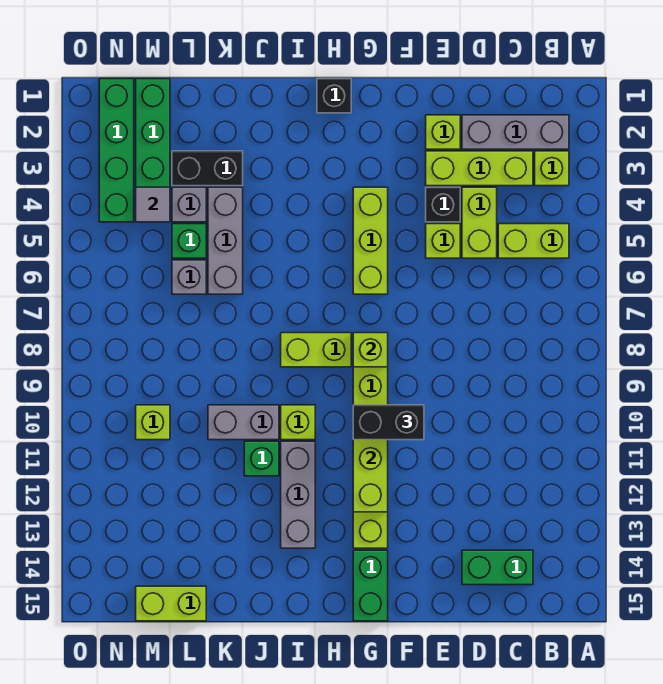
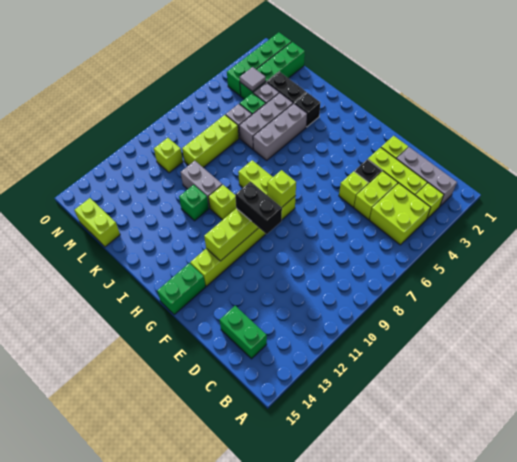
lime 1x2 brick [498,224,569,258] -> lime 2x2 brick [370,183,431,245]
lime 1x3 brick [353,187,388,294] -> lime 1x3 brick moved to [182,115,239,168]
black 1x1 brick [317,79,351,113] -> black 1x1 brick moved to [294,93,320,127]
grey 1x3 brick [281,441,315,548] -> grey 1x3 brick moved to [253,103,307,160]

